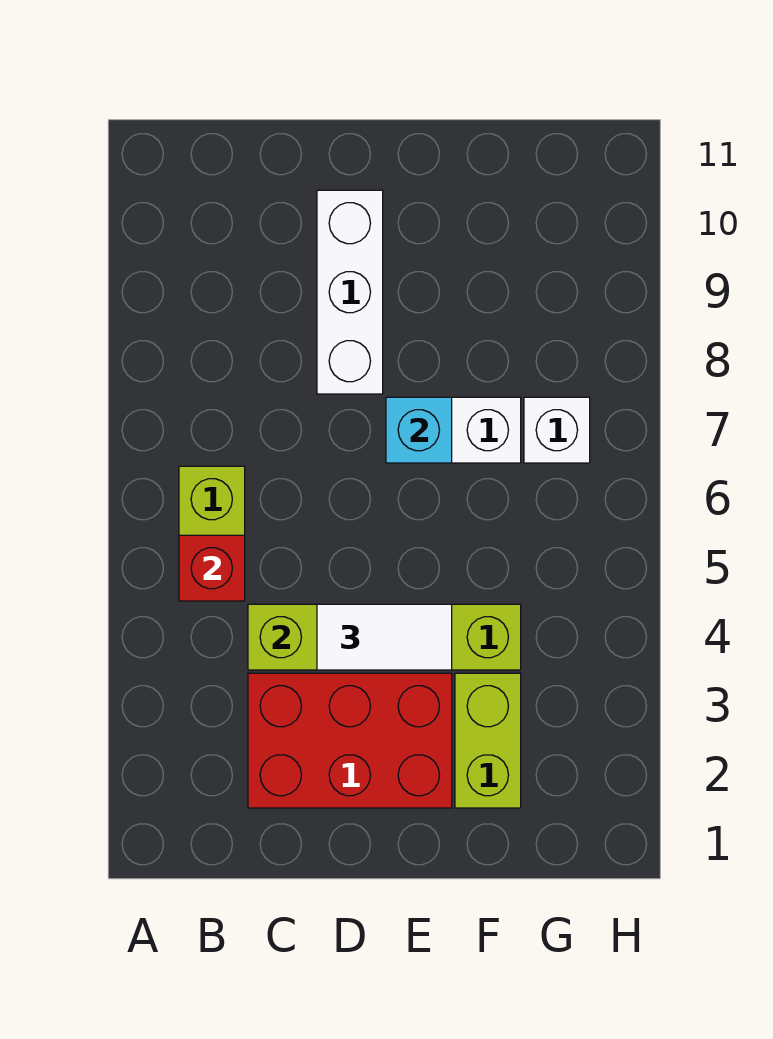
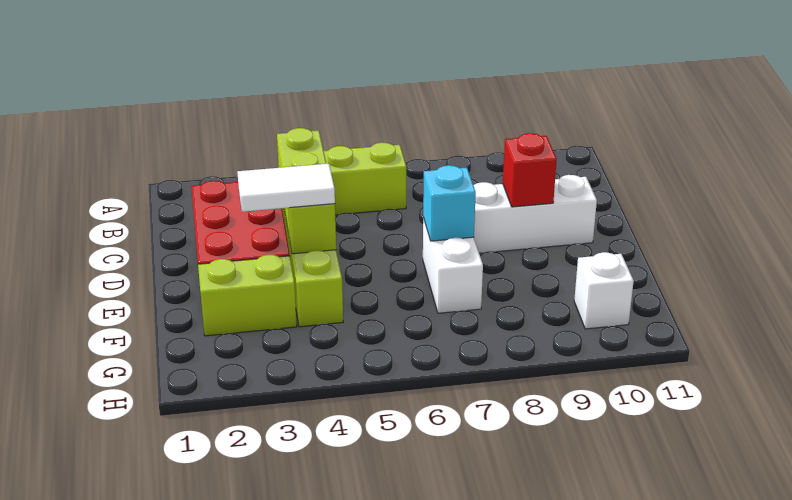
red 1x1 brick [179,535,245,601] -> red 1x1 brick moved to [503,133,557,207]
white 1x2 tile [317,604,452,670] -> white 1x2 tile turned to [237,164,335,212]
white 1x1 brick [524,397,590,463] -> white 1x1 brick moved to [574,252,634,329]

